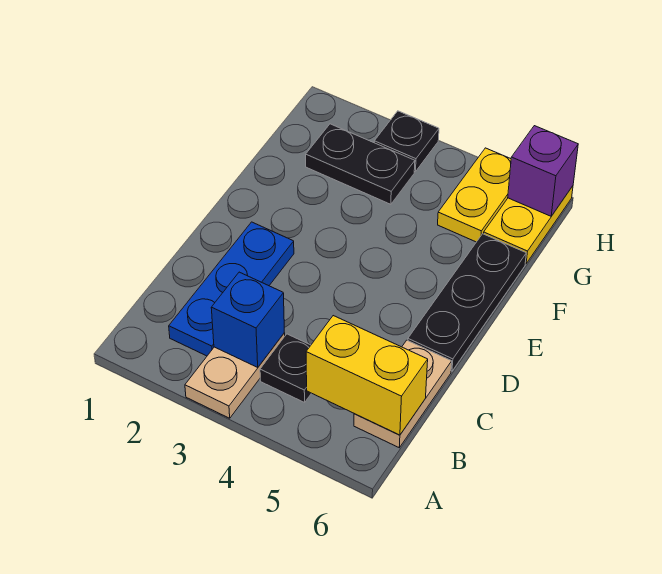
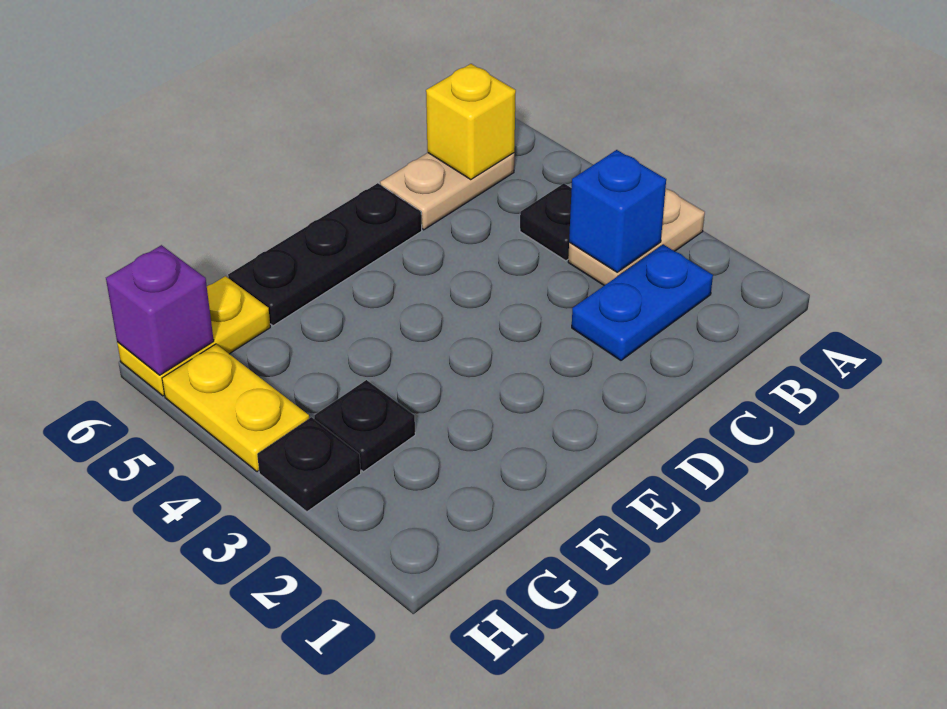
blue 1x3 plate [169,222,294,356] -> blue 1x2 plate [572,244,713,360]
yellow 1x2 brick [306,316,428,435] -> yellow 1x1 brick [426,64,516,179]
black 1x2 plate [306,124,415,204] -> black 1x1 plate [314,380,415,472]
yellow 1x2 plate [438,148,511,242] -> yellow 1x2 plate turned to [162,344,309,472]

